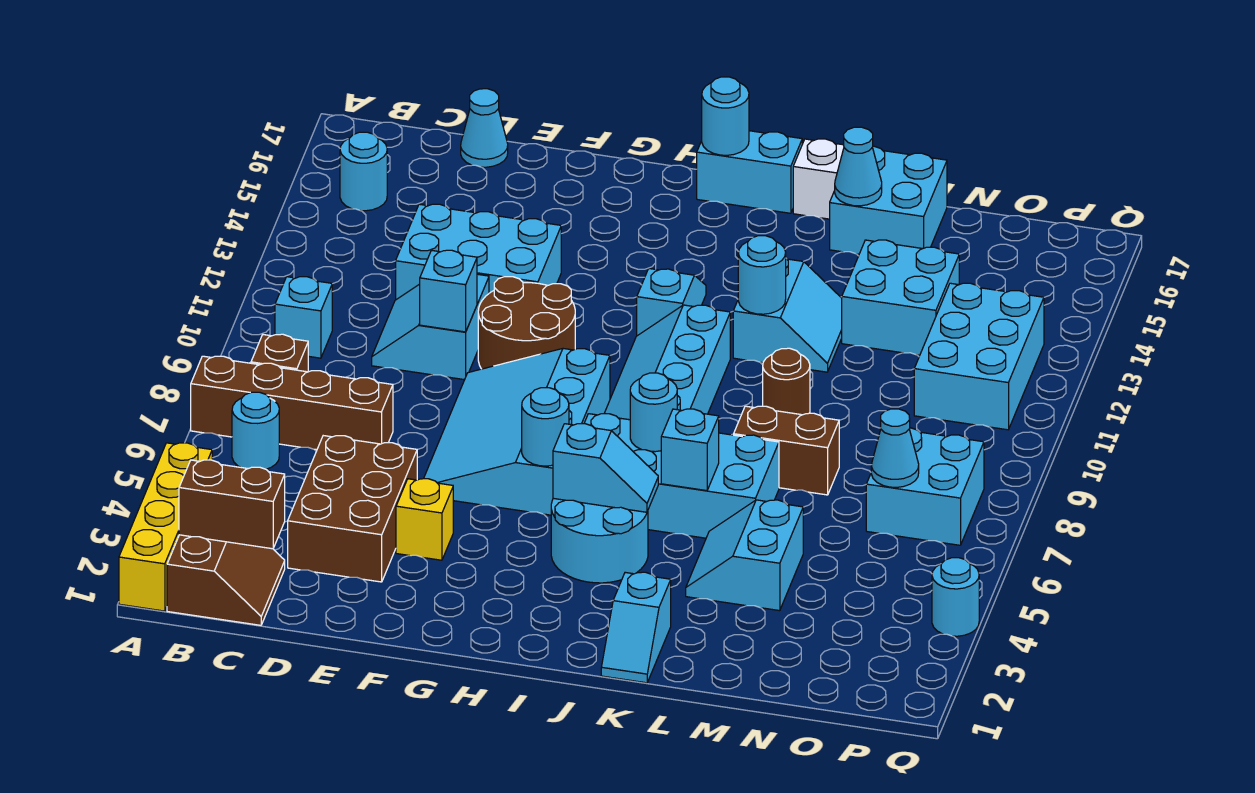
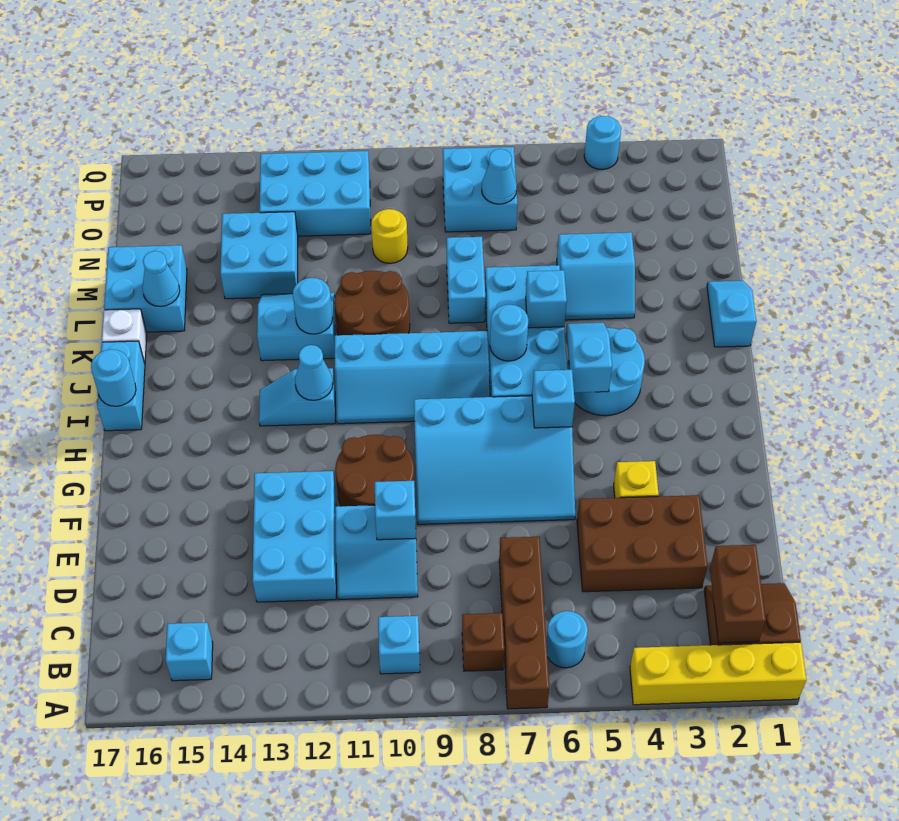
cyan 1x1 round brick [340,132,387,211] -> cyan 1x1 brick [166,623,213,681]
cyan 1x1 cone [461,89,508,167] -> cyan 1x1 cone moved to [295,345,333,400]
cyan 1x1 round brick [522,388,569,466] -> cyan 1x1 brick [532,370,575,428]
cyan 1x2 slope [601,572,671,683] -> cyan 1x2 slope turned to [707,281,756,347]
brown 1x2 brick [734,406,839,495] -> cyan 1x2 brick [447,237,485,323]
brown 1x1 round brick [763,348,810,415] -> brown 2x2 round brick [334,271,410,335]
none -> yellow 1x1 round brick [371,209,408,263]

